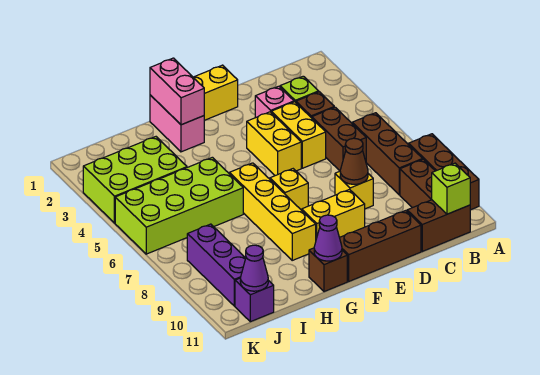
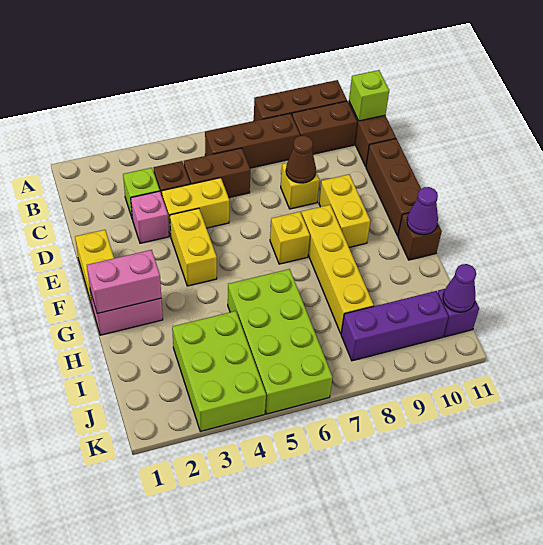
yellow 1x2 brick [247,112,301,176] -> yellow 1x2 brick turned to [170,208,217,286]
yellow 1x4 brick [229,163,316,260] -> yellow 1x4 brick turned to [301,205,374,333]

